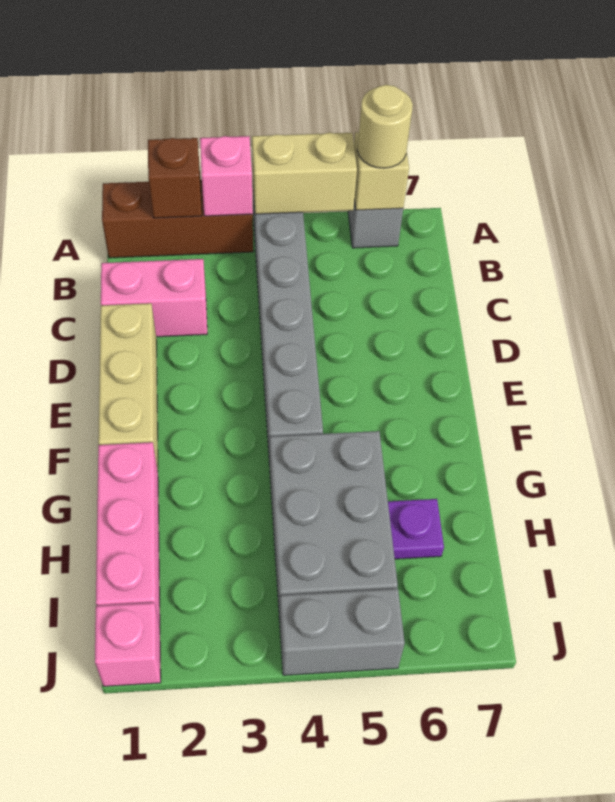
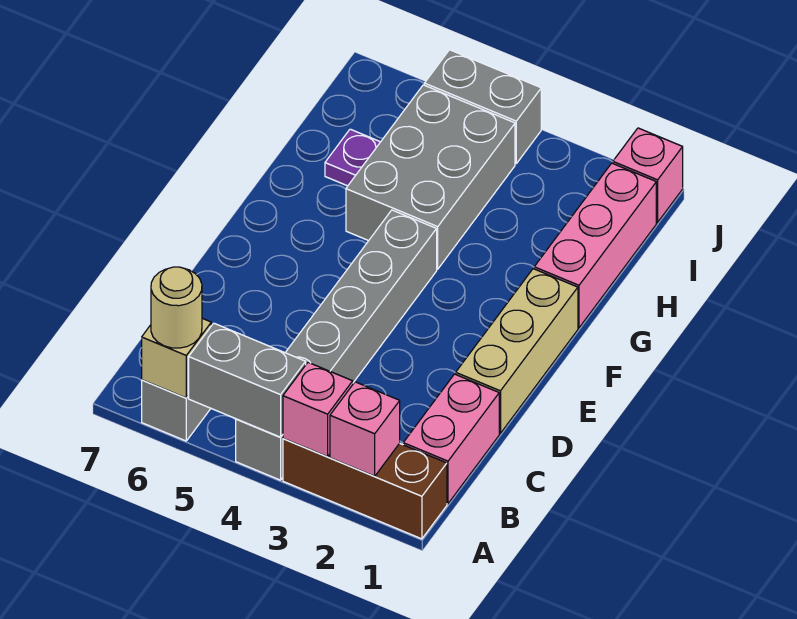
brown 1x1 brick [148,138,202,218] -> pink 1x1 brick [330,382,400,476]
tan 1x2 brick [252,132,357,214] -> grey 1x2 brick [189,323,306,437]
pink 1x2 brick [101,259,207,337] -> pink 1x2 brick turned to [403,374,499,504]

